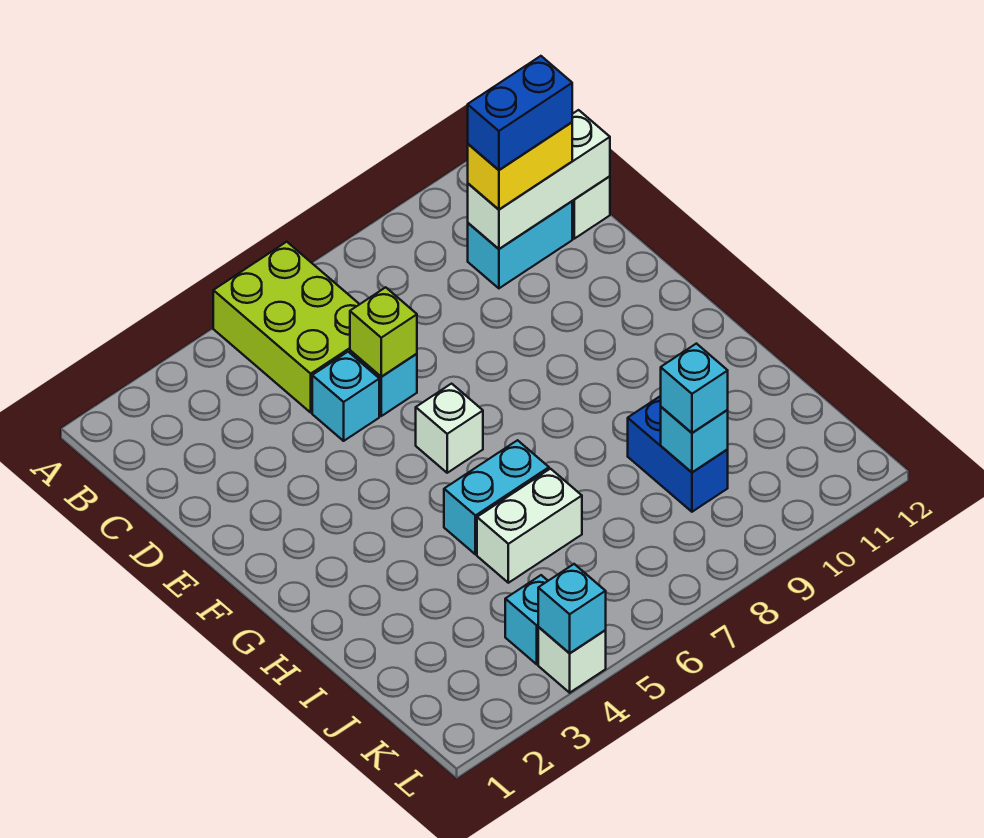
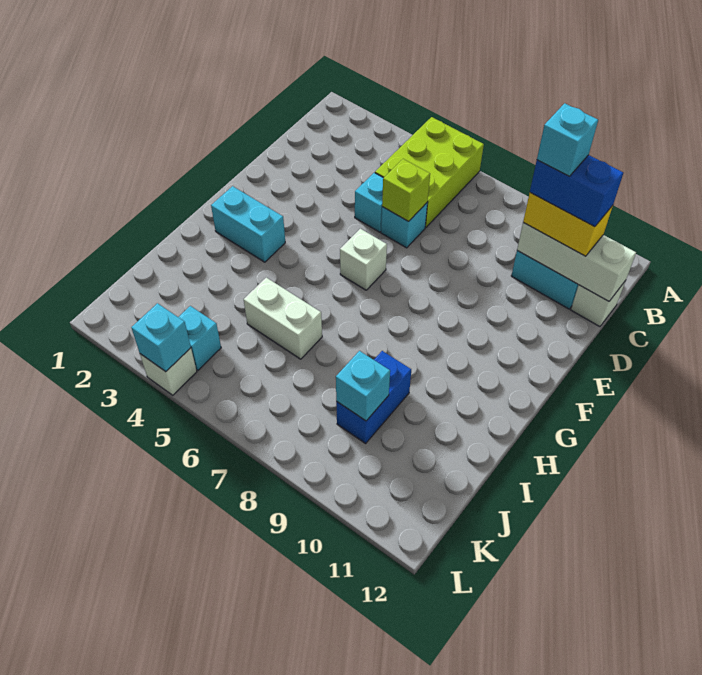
cyan 1x2 brick [444,440,549,554] -> cyan 1x2 brick moved to [211,186,285,262]
cyan 1x1 brick [661,344,728,433] -> cyan 1x1 brick moved to [537,103,598,176]

